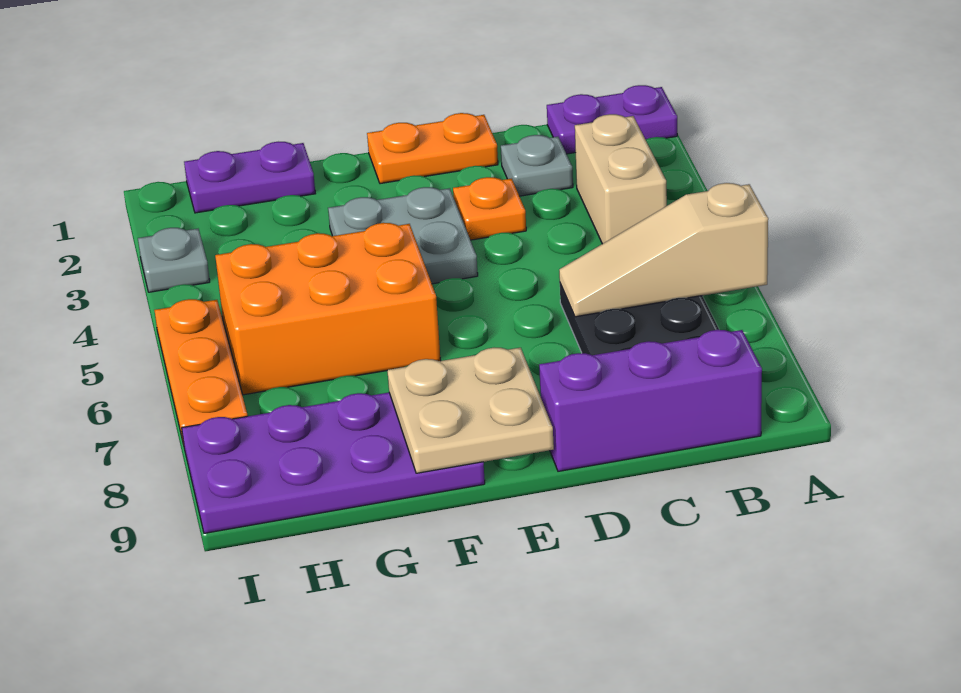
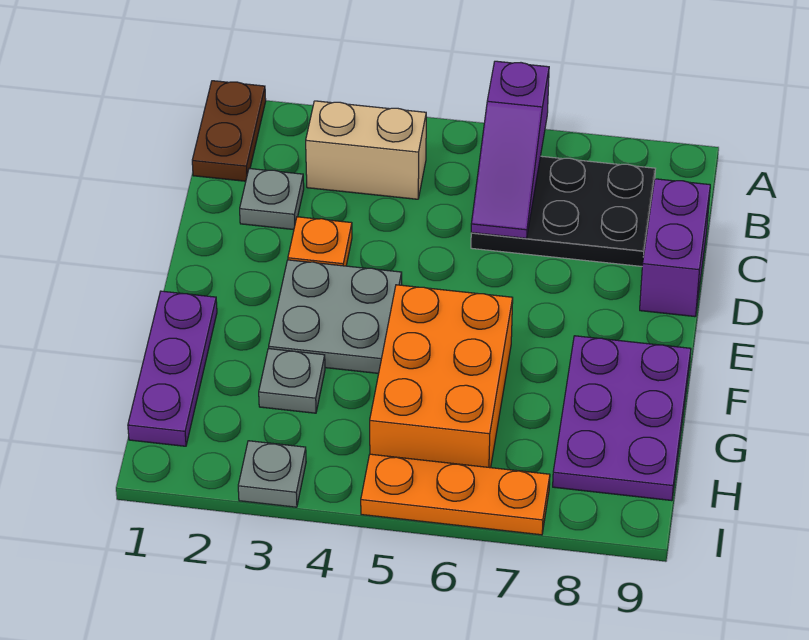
purple 1x2 plate [547,85,677,154] -> brown 1x2 plate [192,81,266,181]
tan 1x3 slope [559,183,768,317] -> purple 1x3 slope [471,61,549,238]
purple 1x3 brick [539,330,762,471] -> purple 1x2 brick [640,179,710,317]
orange 1x2 plate [367,113,498,184] -> none
tan 2x2 plate [387,348,554,473] -> none
purple 2x4 plate [182,392,485,533] -> purple 2x3 plate [553,336,691,501]
purple 1x2 plate [184,142,315,213] -> purple 1x3 plate [128,291,217,446]
none -> grey 1x1 plate [259,349,325,413]

